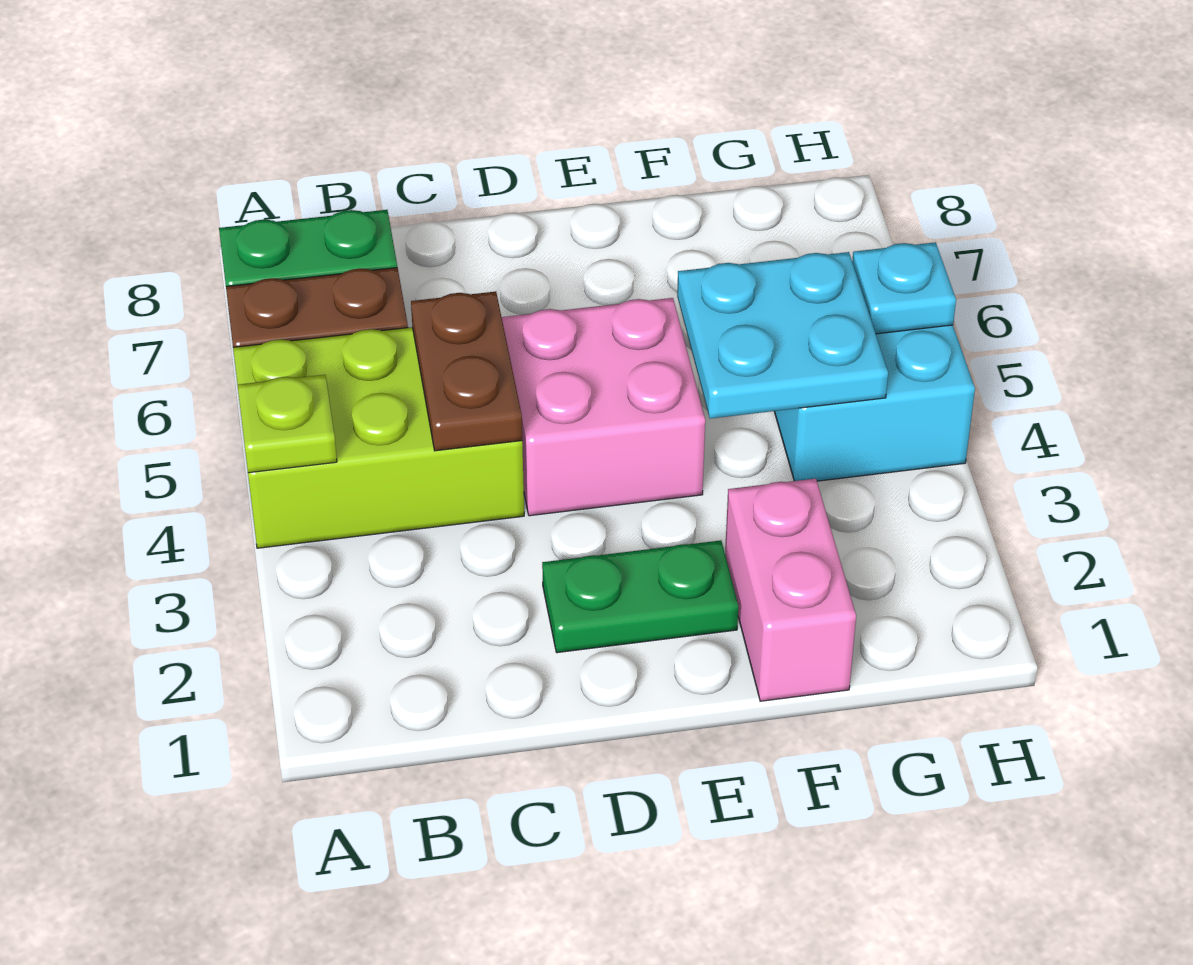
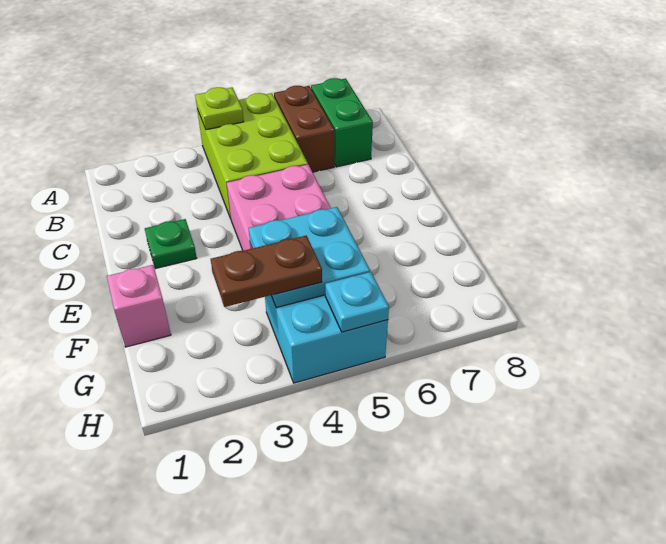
brown 1x2 plate [411,292,522,451] -> brown 1x2 plate moved to [211,236,322,307]
green 1x2 plate [542,540,738,653] -> green 1x1 plate [145,219,197,269]
pink 1x2 brick [725,479,856,701] -> pink 1x1 brick [107,265,171,347]

